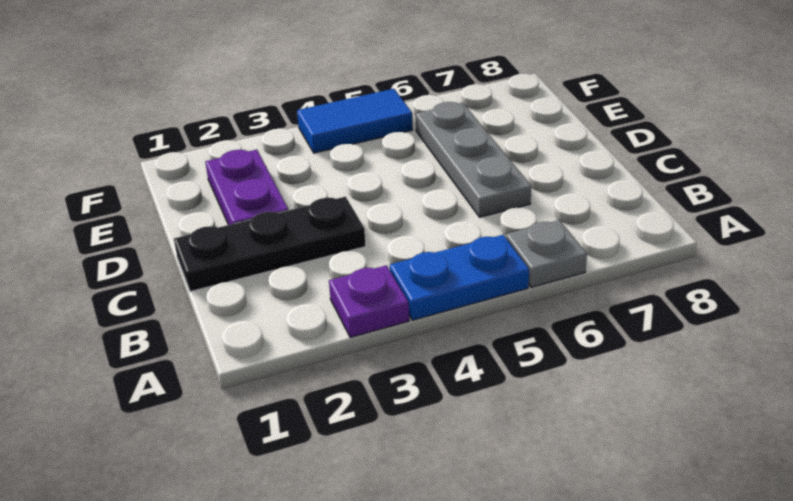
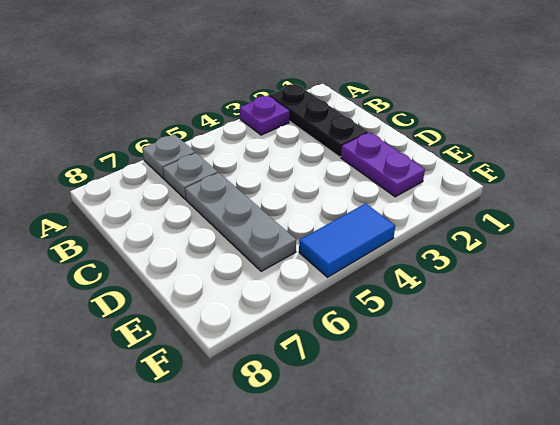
blue 1x2 plate [390,235,529,320] -> none
none -> grey 1x1 plate [163,153,218,200]
black 1x3 plate [174,197,366,292] -> black 1x3 plate turned to [269,84,368,157]

